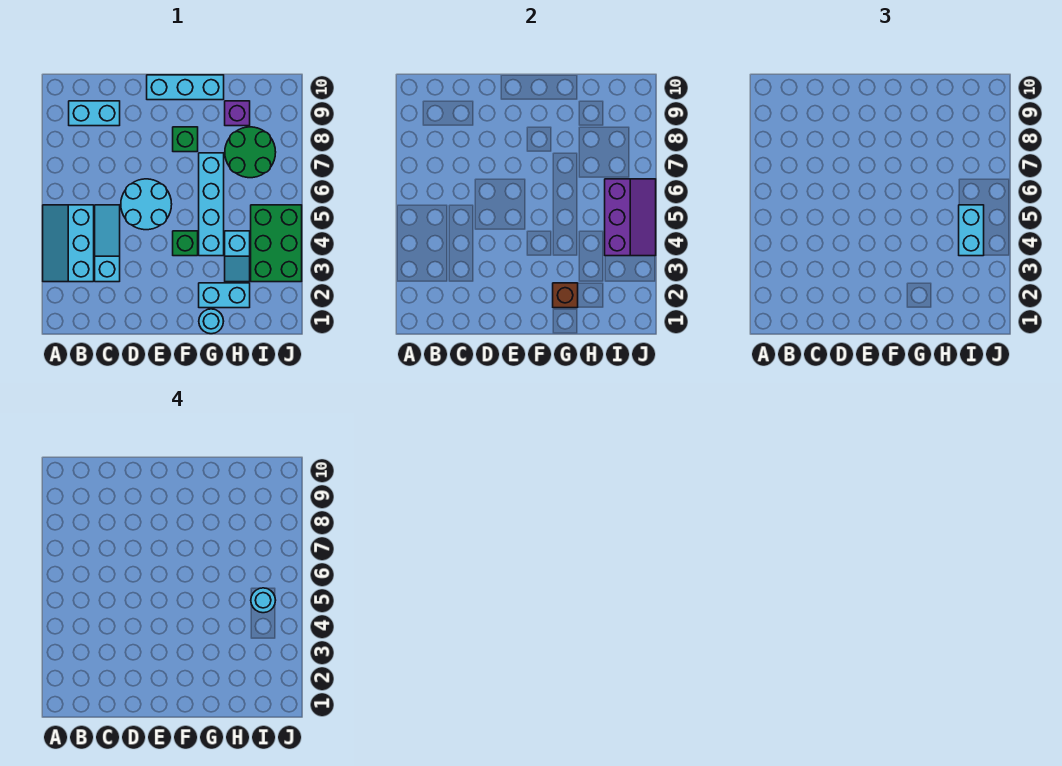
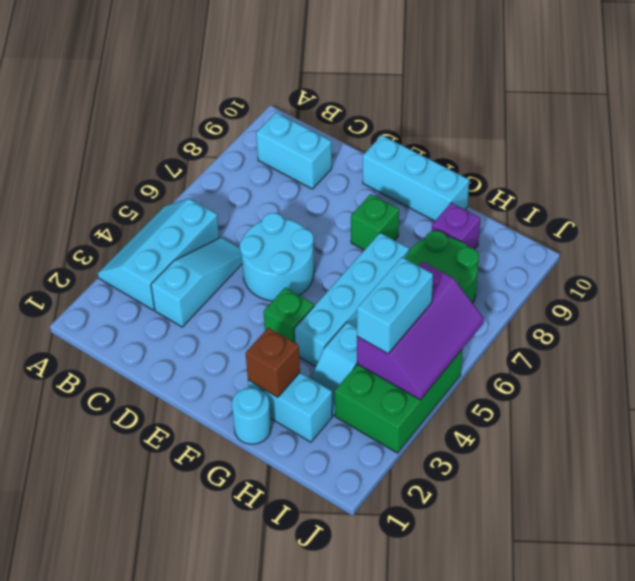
cyan 1x1 round brick [251,588,276,613] -> none

